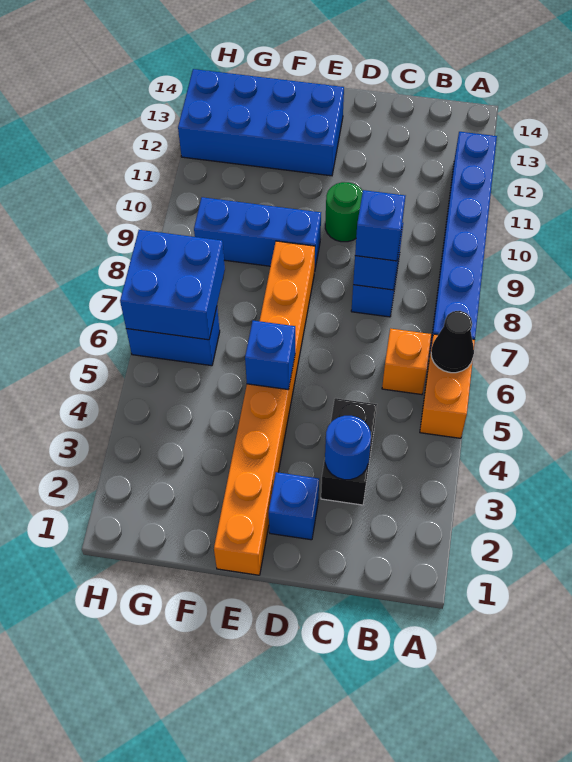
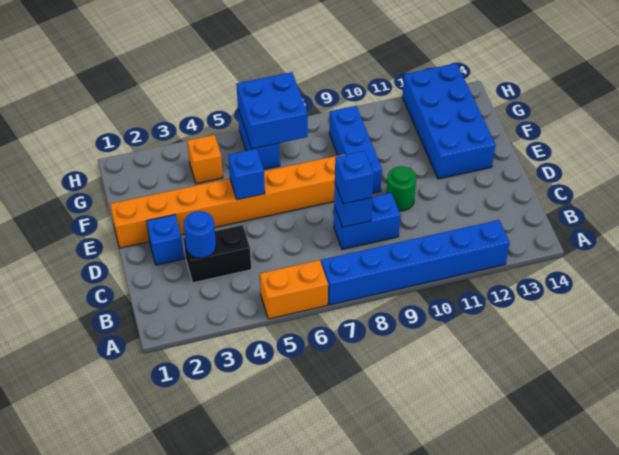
black 1x1 cone [431,311,474,373] -> none
orange 1x1 brick [382,328,431,395] -> orange 1x1 brick moved to [187,135,223,184]

